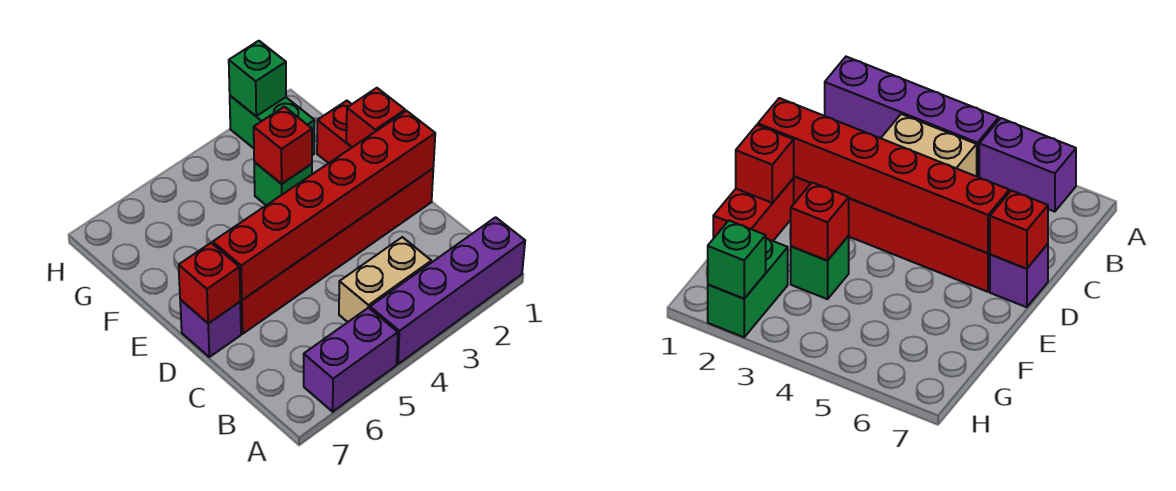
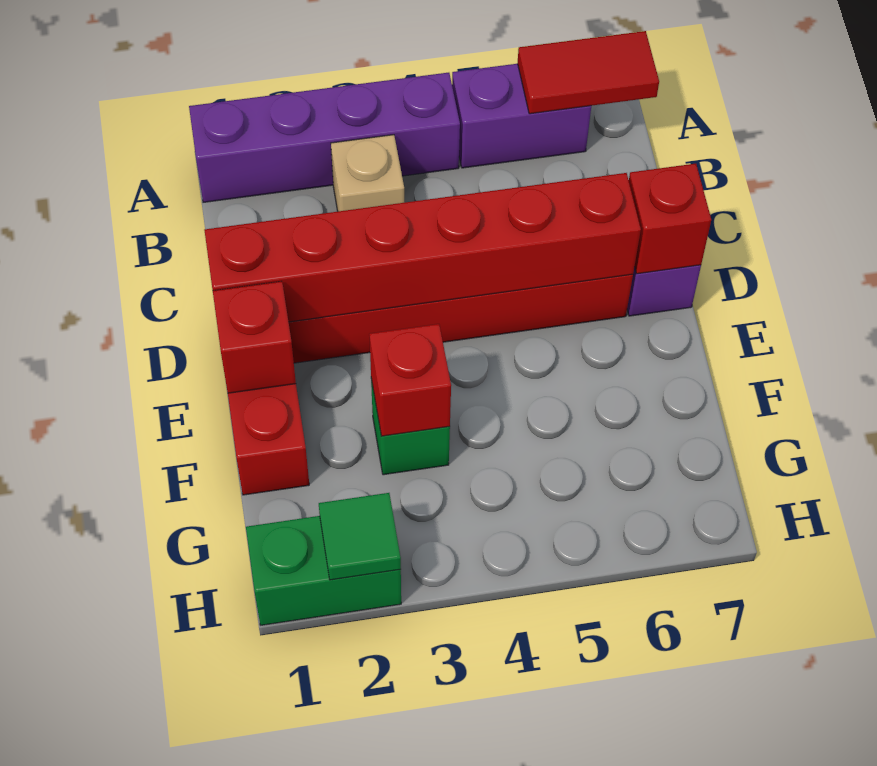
none -> red 1x2 tile [518,31,659,114]
tan 1x2 brick [339,237,431,322] -> tan 1x1 brick [331,135,404,211]
green 1x2 brick [230,96,315,155] -> green 1x2 brick turned to [246,516,401,625]
green 1x1 brick [229,41,286,116] -> green 1x1 tile [319,493,401,580]

